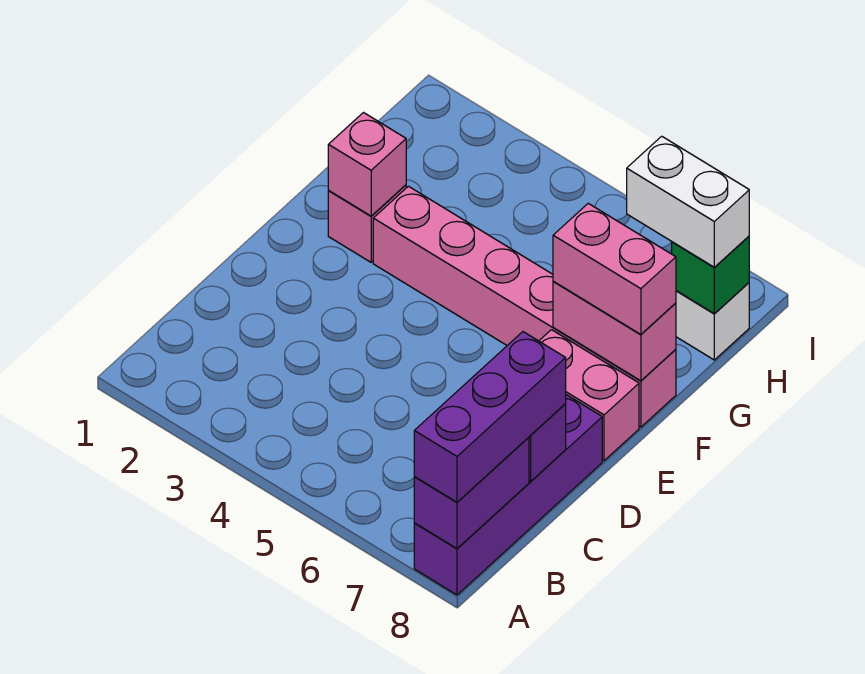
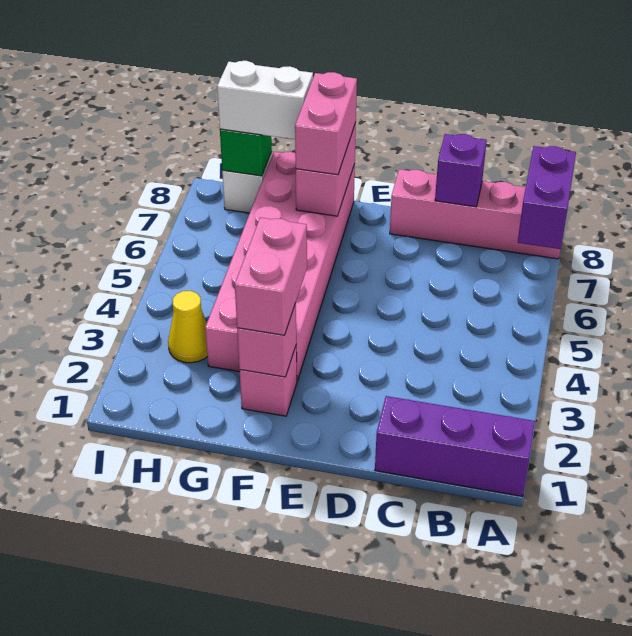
purple 1x4 brick [414,395,602,595] -> pink 1x4 brick [390,169,560,259]
purple 1x2 brick [414,437,529,548] -> purple 1x2 brick turned to [518,146,576,249]
purple 1x3 brick [414,332,566,502] -> purple 1x3 brick moved to [375,396,535,496]
pink 1x2 brick [539,330,639,461] -> pink 1x2 brick moved to [235,217,307,335]
pink 1x6 brick [373,186,676,427] -> pink 2x6 brick [205,152,355,381]
none -> yellow 1x1 cone [168,291,207,363]
white 1x2 brick [627,136,749,267] -> white 1x2 brick turned to [217,61,313,139]

